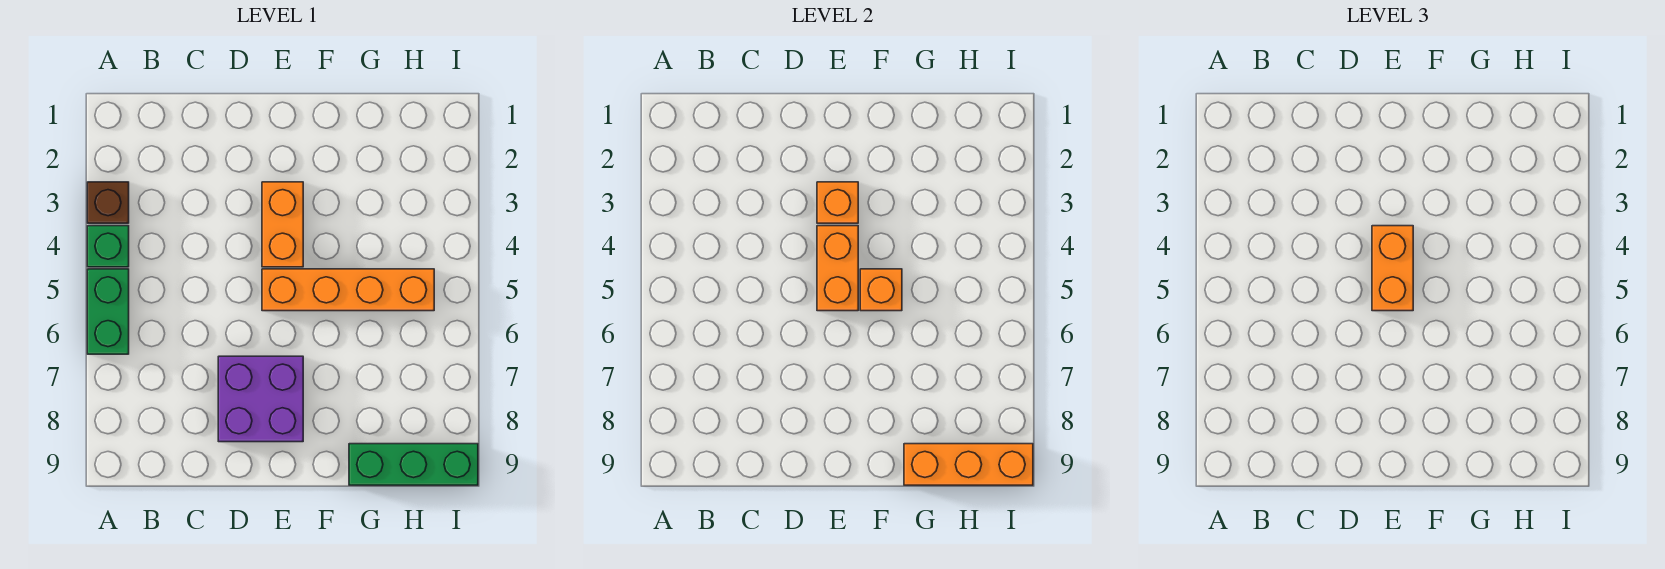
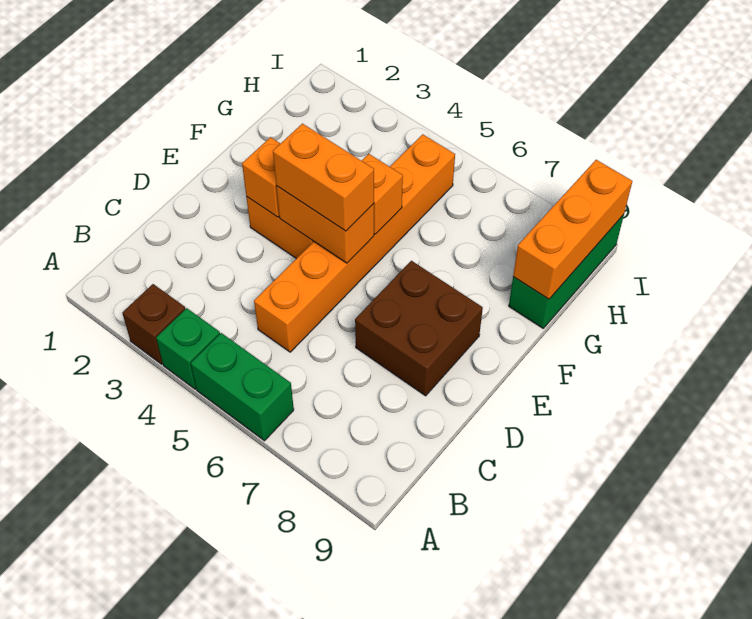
purple 2x2 brick [218,356,303,442] -> brown 2x2 brick [355,261,483,396]
orange 1x4 brick [262,269,434,311] -> orange 1x6 brick [254,134,455,352]

